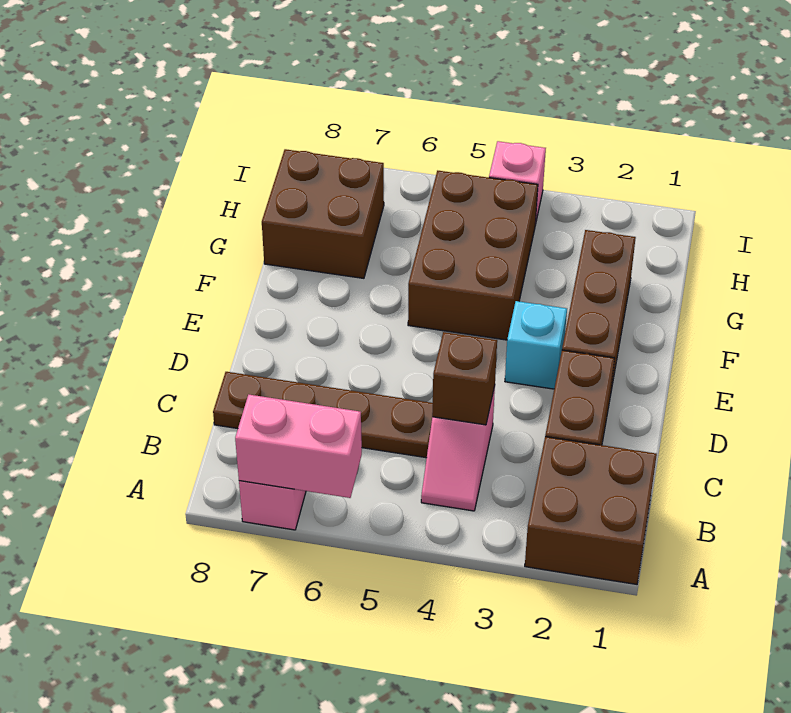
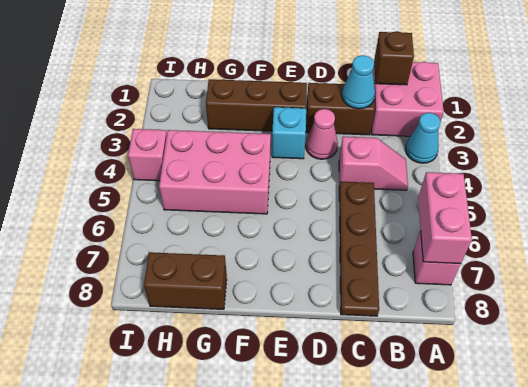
brown 2x2 brick [525,437,657,584] -> pink 2x2 brick [371,62,444,136]
none -> cyan 1x1 cone [406,113,441,163]
none -> cyan 1x1 cone [342,55,375,109]
brown 1x1 brick [432,332,497,425] -> brown 1x1 brick moved to [374,31,414,85]
none -> pink 1x1 cone [306,109,338,159]
brown 2x3 brick [408,171,538,340] -> pink 2x3 brick [159,130,271,214]
brown 2x2 brick [262,149,384,278] -> brown 1x2 brick [144,252,227,309]

